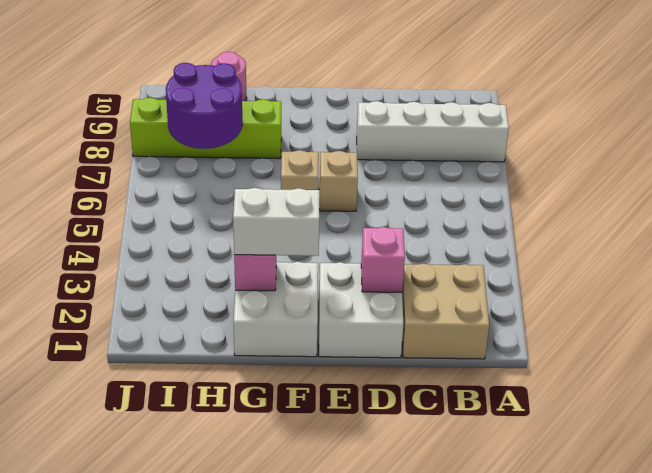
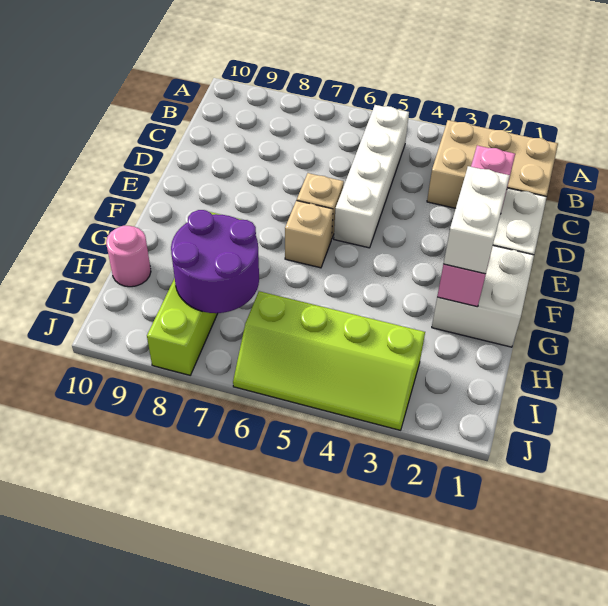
white 1x4 brick [357,101,509,162] -> white 1x4 brick moved to [334,105,409,248]
tan 2x2 brick [402,264,489,359] -> tan 2x3 brick [427,120,558,208]
none -> lime 2x4 slope [233,291,425,430]

